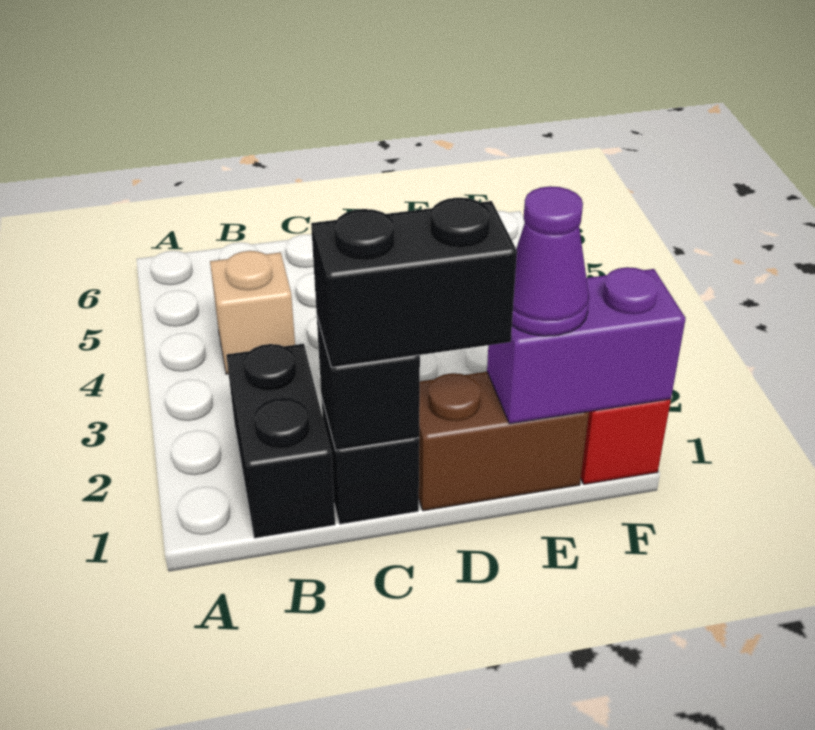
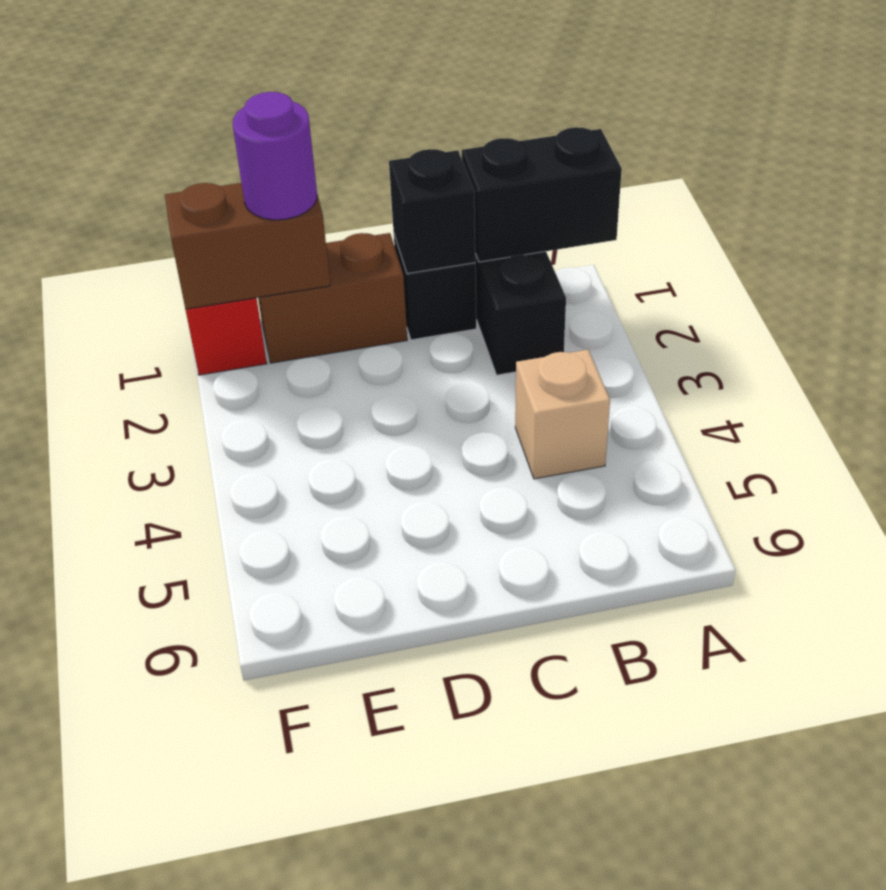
black 1x2 brick [311,198,517,367] -> black 1x2 brick moved to [462,127,622,262]
purple 1x2 brick [487,267,686,424] -> brown 1x2 brick [165,183,330,309]
purple 1x1 cone [512,186,589,336] -> purple 1x1 round brick [233,92,317,220]

